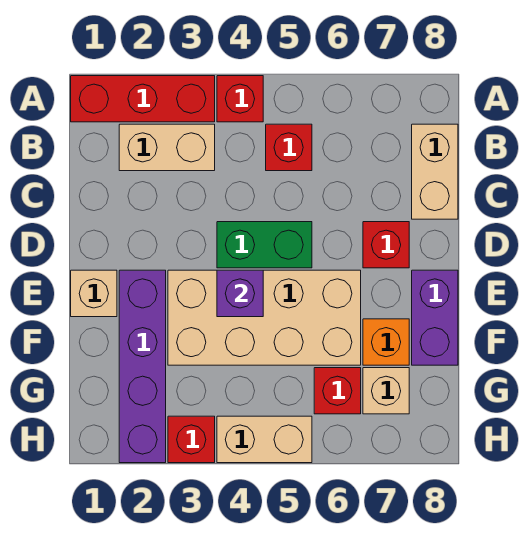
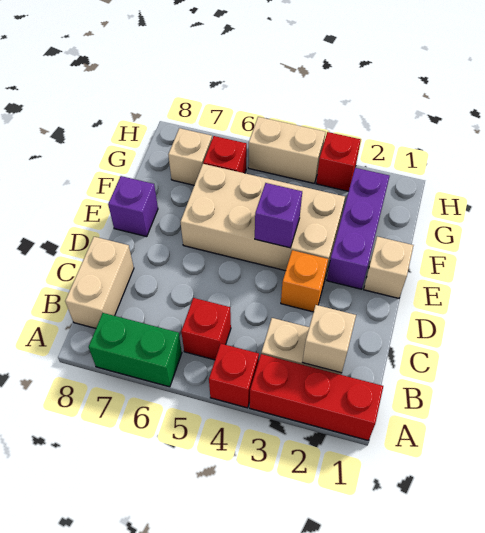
none -> tan 1x1 brick [302,305,356,373]
green 1x2 brick [217,222,312,268] -> green 1x2 brick moved to [89,313,182,387]
red 1x1 brick [363,222,409,268] -> none
purple 1x4 brick [119,270,166,463] -> purple 1x3 brick [327,168,390,289]
purple 1x2 brick [412,270,458,365] -> purple 1x1 brick [108,176,158,237]
orange 1x1 brick [363,319,409,365] -> orange 1x1 brick moved to [281,250,328,312]

